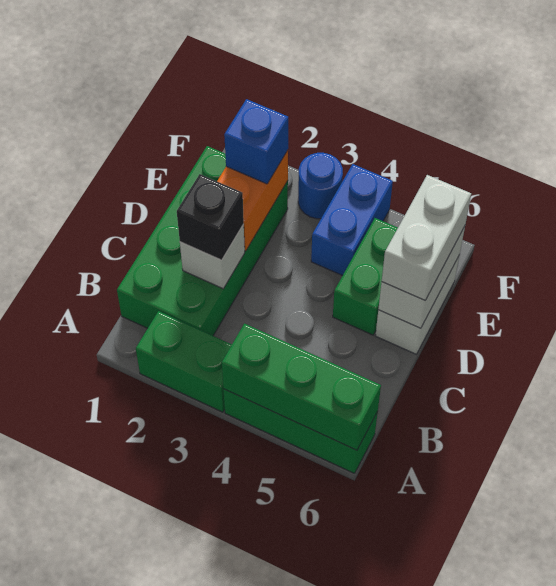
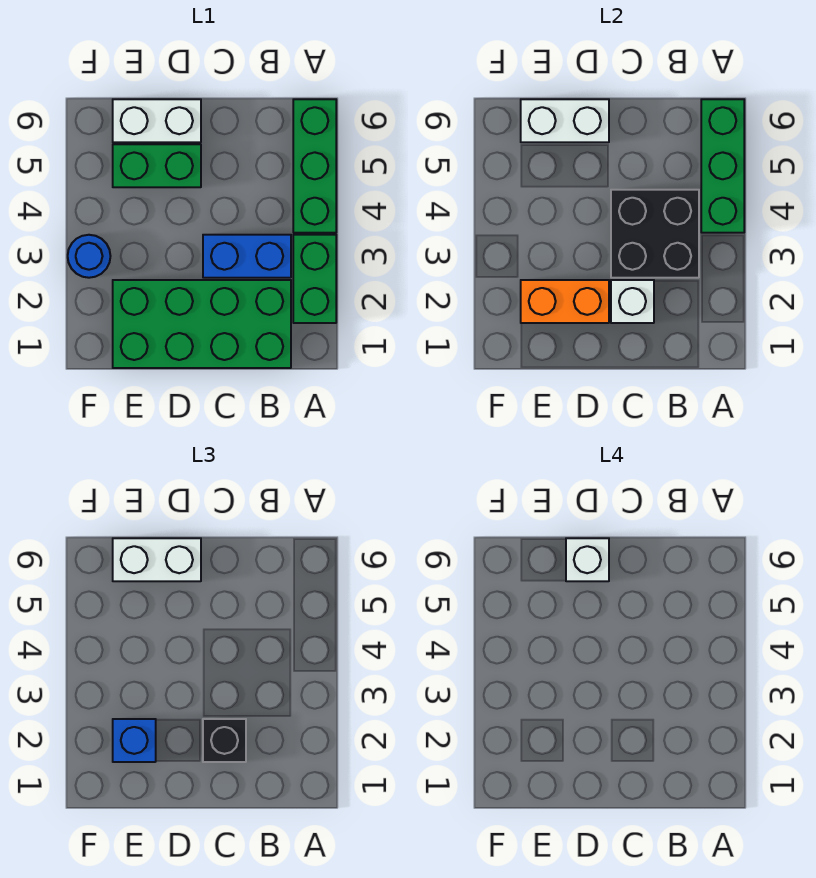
none -> black 2x2 brick [611,190,699,278]
none -> white 1x1 brick [566,538,609,581]
blue 1x2 brick [311,164,393,276] -> blue 1x2 brick moved to [203,235,291,278]

